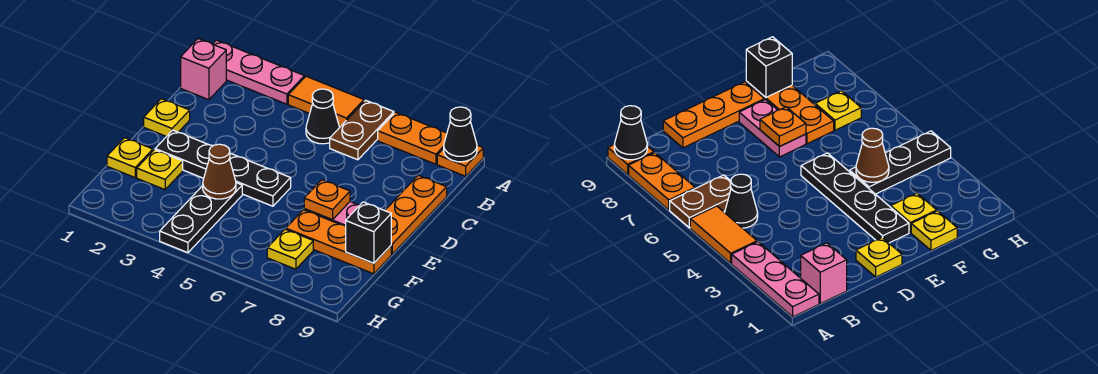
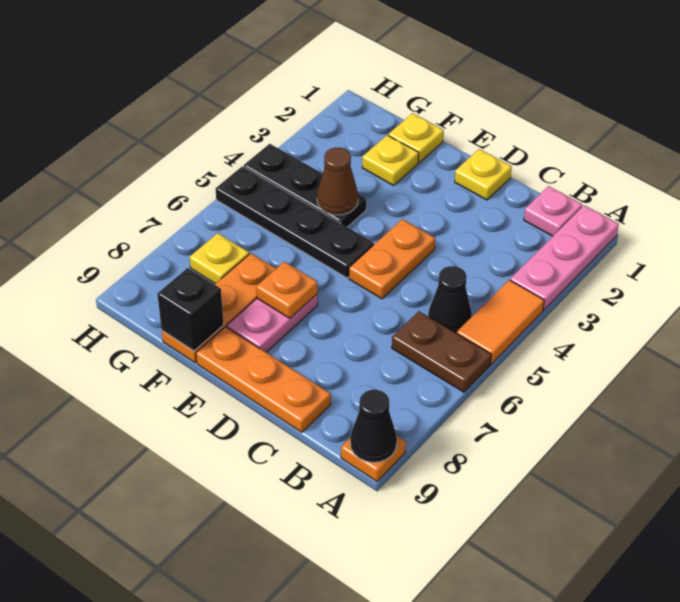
orange 1x2 plate [378,112,447,164] -> orange 1x2 plate moved to [349,219,435,299]
pink 1x1 brick [181,39,226,100] -> pink 1x1 plate [524,186,582,236]
black 1x4 plate [155,130,291,206] -> black 1x4 plate turned to [215,166,374,278]

